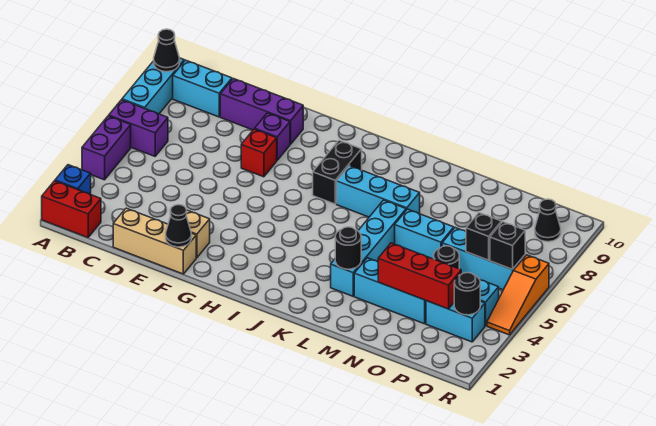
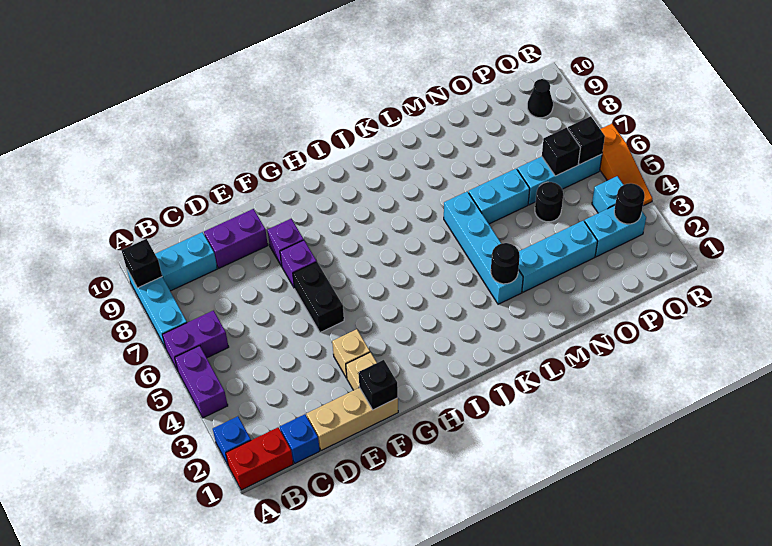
black 1x1 cone [154,29,180,72] -> black 1x1 brick [121,239,162,288]
none -> blue 1x1 brick [280,414,320,463]
purple 1x3 brick [220,79,304,144] -> purple 1x2 brick [204,209,268,268]
black 1x1 cone [166,205,191,247] -> black 1x1 brick [358,360,398,410]
none -> tan 1x1 brick [332,329,370,378]
red 1x1 brick [241,129,277,177] -> purple 1x1 brick [280,240,317,288]
black 1x2 brick [313,140,362,204] -> black 1x2 brick moved to [293,262,344,332]
cyan 1x3 brick [337,166,420,217] -> none
red 1x3 brick [378,243,461,309] -> none

